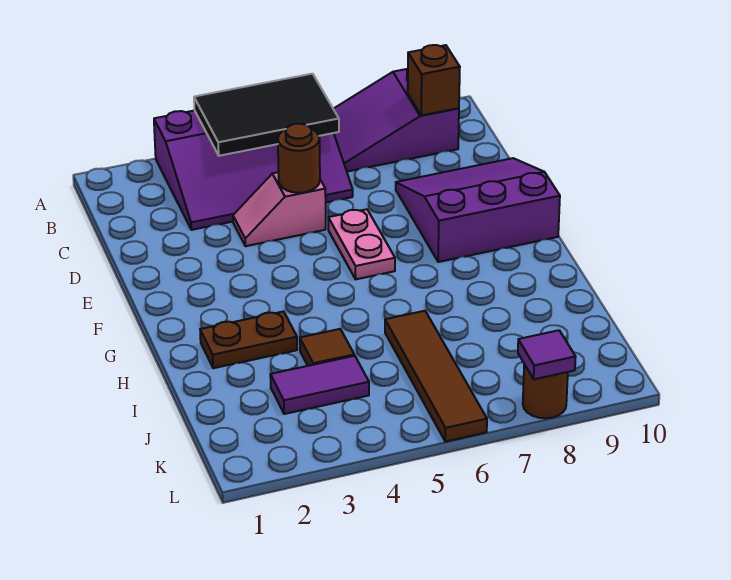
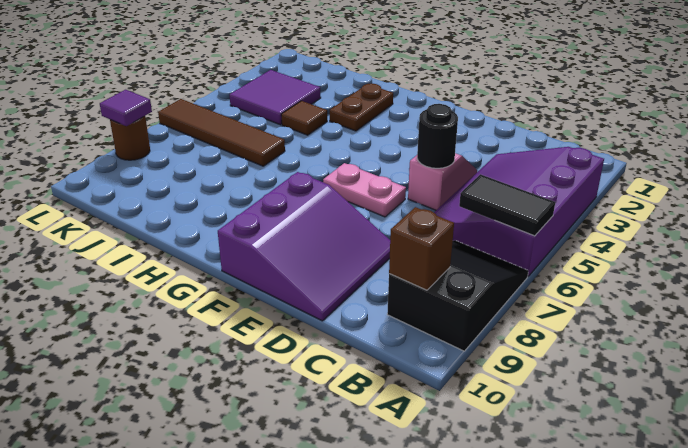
black 2x3 tile [194,74,339,156] -> black 1x2 tile [459,174,555,236]
purple 2x3 slope [334,69,459,172] -> black 2x3 slope [387,240,528,351]
brown 1x1 round brick [278,124,320,193] -> black 1x1 round brick [417,104,458,168]
purple 1x2 tile [270,356,369,414] -> purple 2x2 tile [230,70,321,125]

